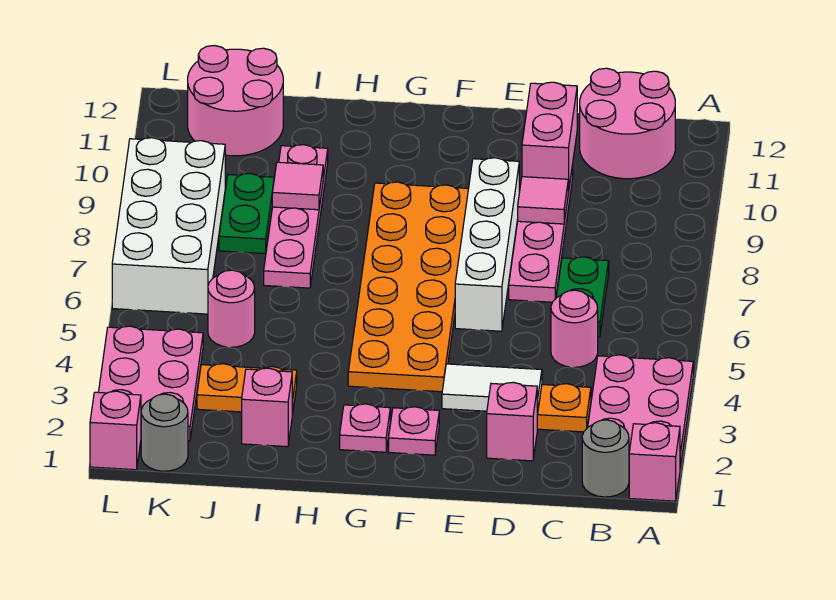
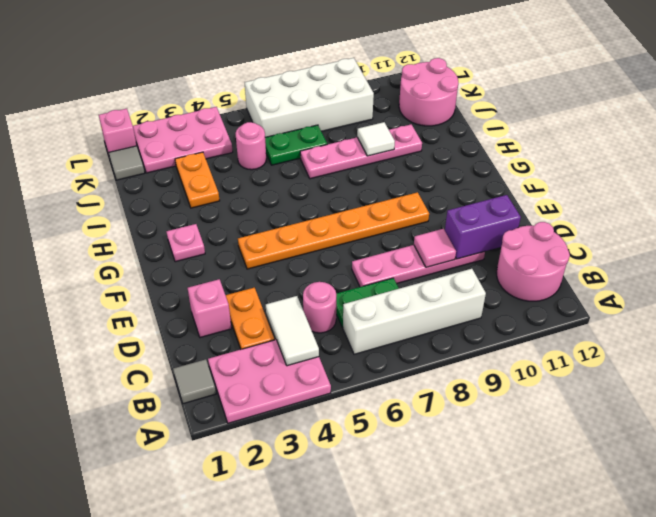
pink 1x1 brick [629,423,680,501] -> none
grey 1x1 round brick [582,420,629,497] -> grey 1x1 tile [173,359,216,404]
white 1x2 tile [442,364,542,414] -> white 1x2 tile moved to [266,296,319,366]
pink 1x2 brick [522,82,577,192] -> purple 1x2 brick [445,195,521,259]
white 1x4 brick [455,158,519,331] -> white 1x4 brick moved to [343,269,486,354]
pink 1x1 plate [389,407,439,455] -> none
orange 2x6 plate [348,182,468,392] -> orange 1x6 plate [238,192,429,269]
pink 1x1 brick [242,368,292,447] -> none
pink 1x1 tile [272,162,323,210] -> white 1x1 tile [357,122,395,156]
green 1x2 plate [219,174,274,254] -> green 1x2 plate moved to [265,125,327,165]
grey 1x1 round brick [141,394,188,471] -> grey 1x1 tile [108,146,145,180]

